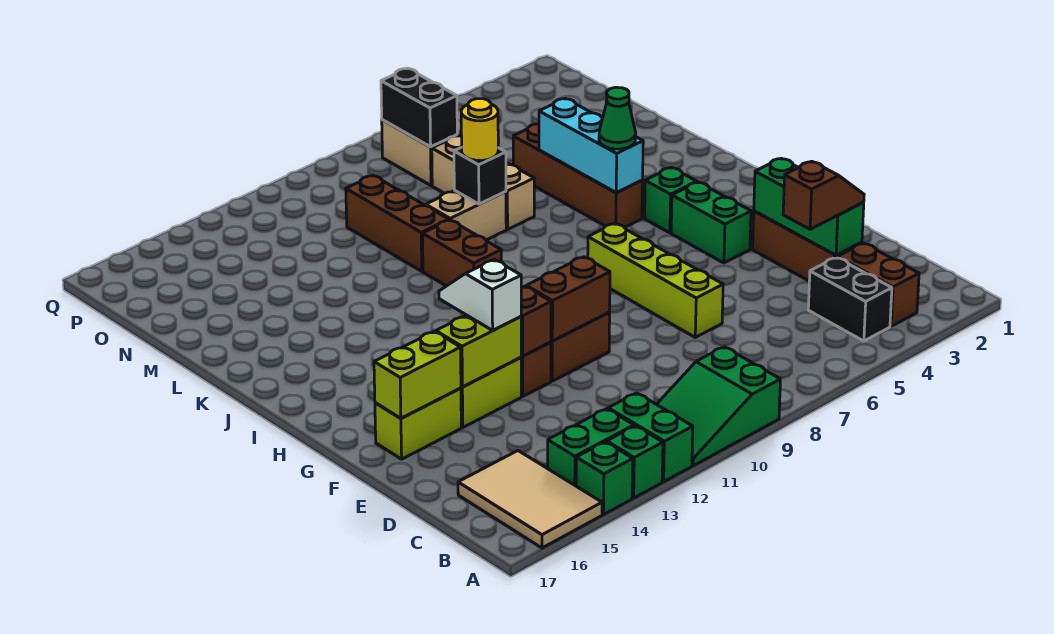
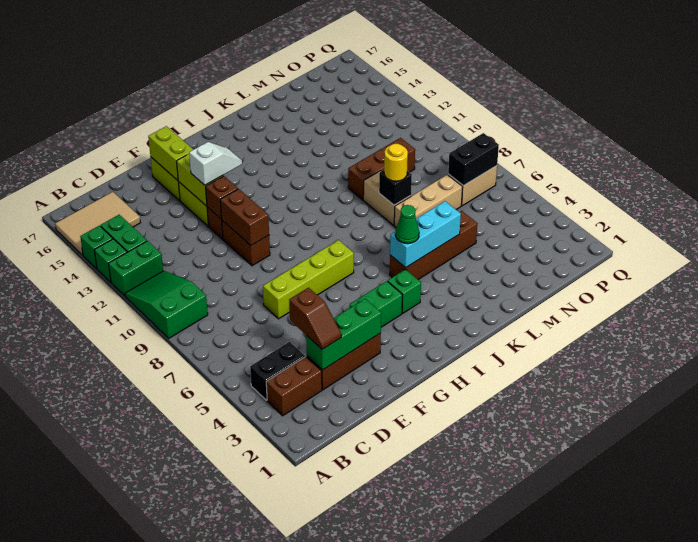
brown 1x2 brick [423,220,501,286] -> none

